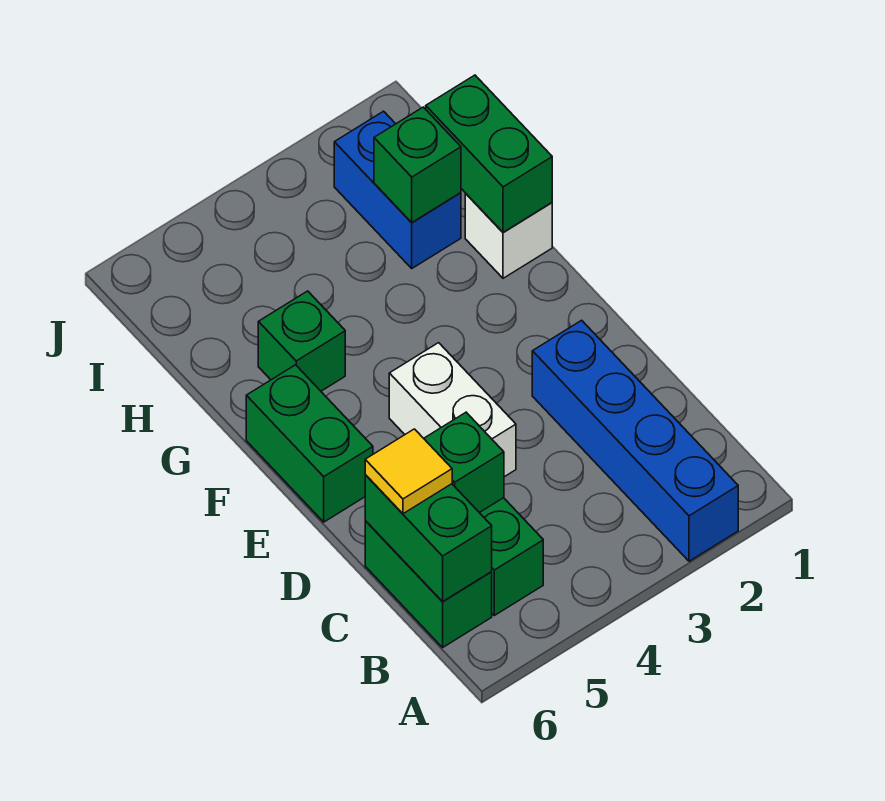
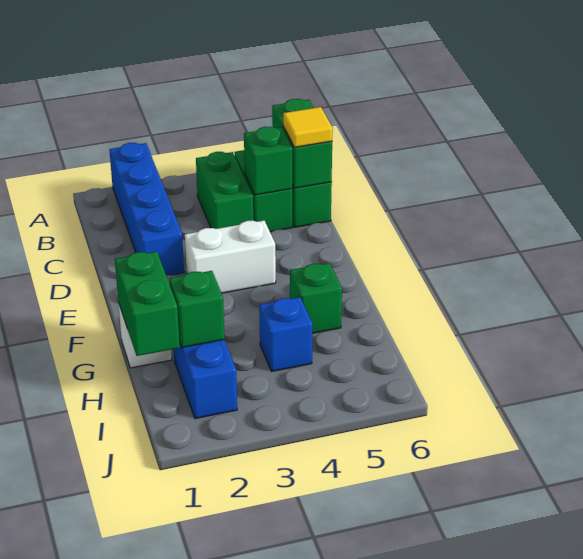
white 1x2 brick [389,343,516,477] -> white 1x2 brick turned to [185,221,276,293]
green 1x2 brick [246,365,373,522] -> green 1x2 brick moved to [196,152,253,229]
none -> blue 1x1 brick [259,297,313,372]

